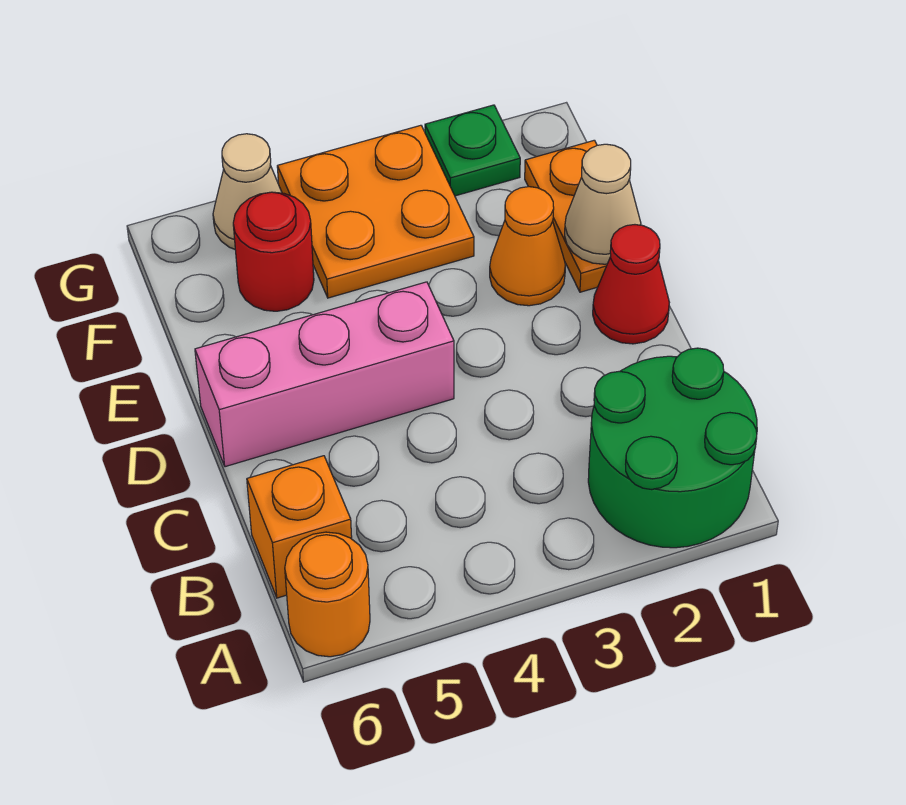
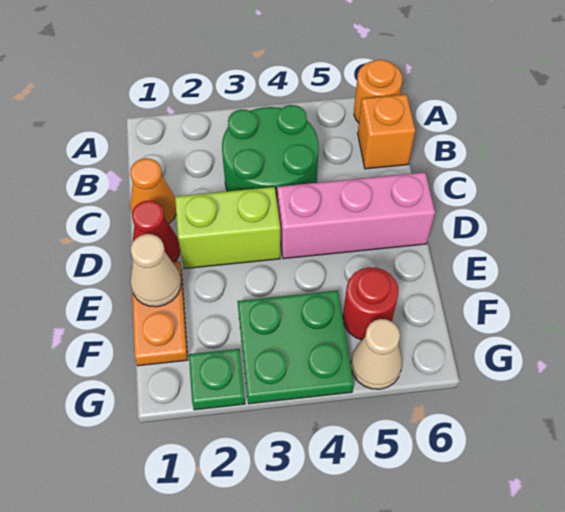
green 2x2 round brick [588,348,757,548] -> green 2x2 round brick moved to [222,105,319,200]
none -> lime 1x2 brick [175,187,280,269]
orange 1x1 cone [490,187,565,306] -> orange 1x1 cone moved to [130,158,176,224]
orange 2x2 plate [277,125,474,298] -> green 2x2 plate [237,291,354,404]

